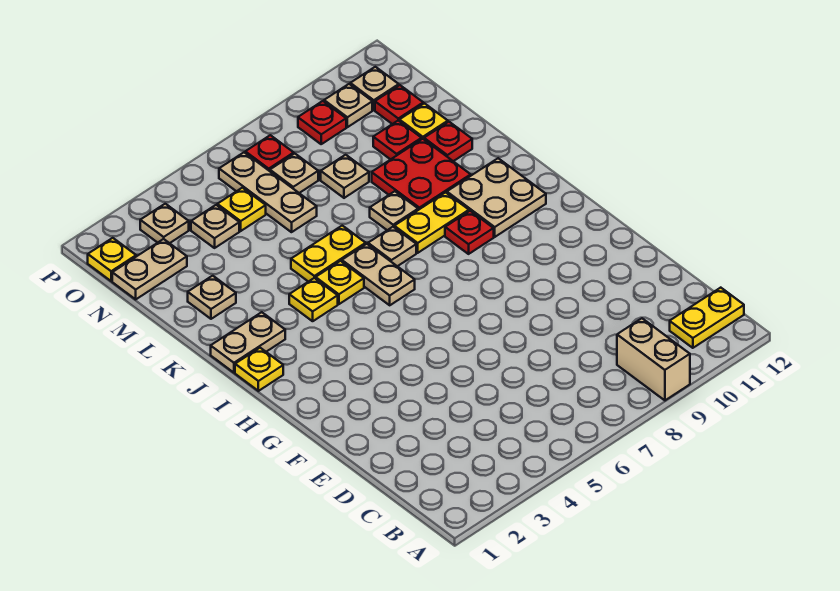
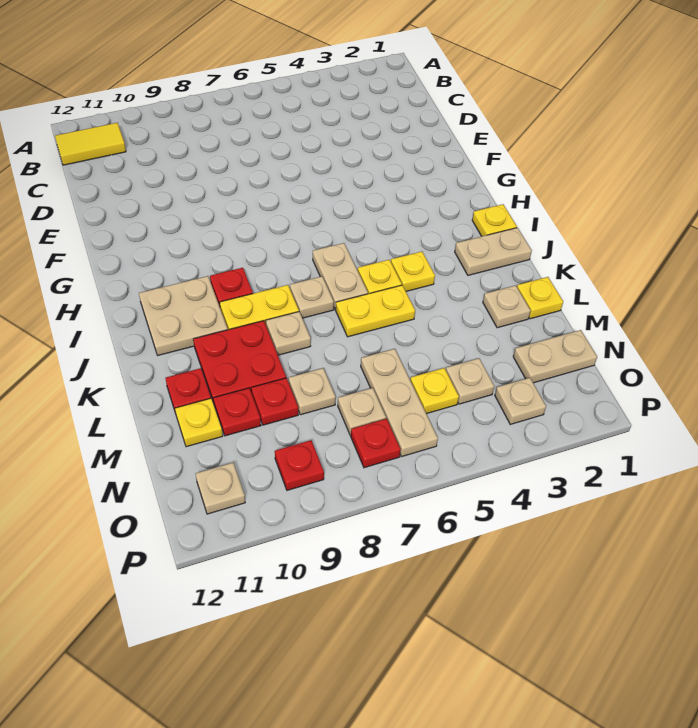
tan 1x2 brick [617,318,690,400] -> none
yellow 1x2 plate [670,288,744,348] -> yellow 1x2 tile [55,123,126,165]
red 1x1 plate [375,85,423,124] -> red 1x1 plate moved to [251,378,298,425]
yellow 1x1 plate [88,238,136,281] -> yellow 1x1 plate moved to [517,277,563,319]
tan 1x1 plate [324,84,372,127] -> none

